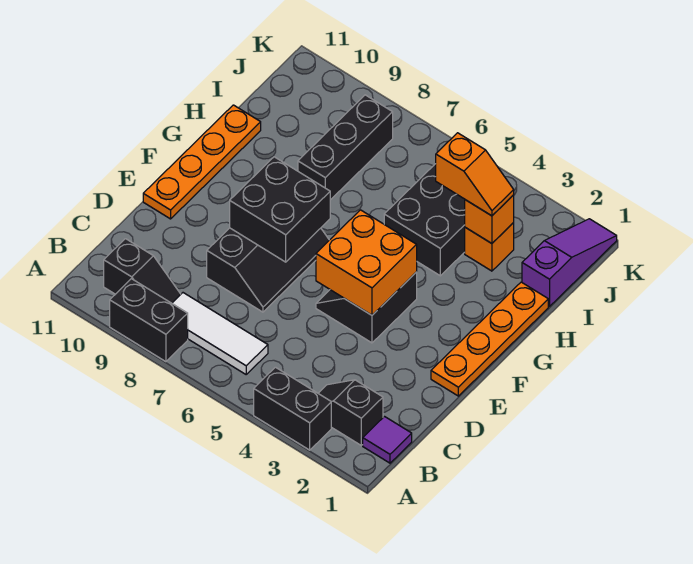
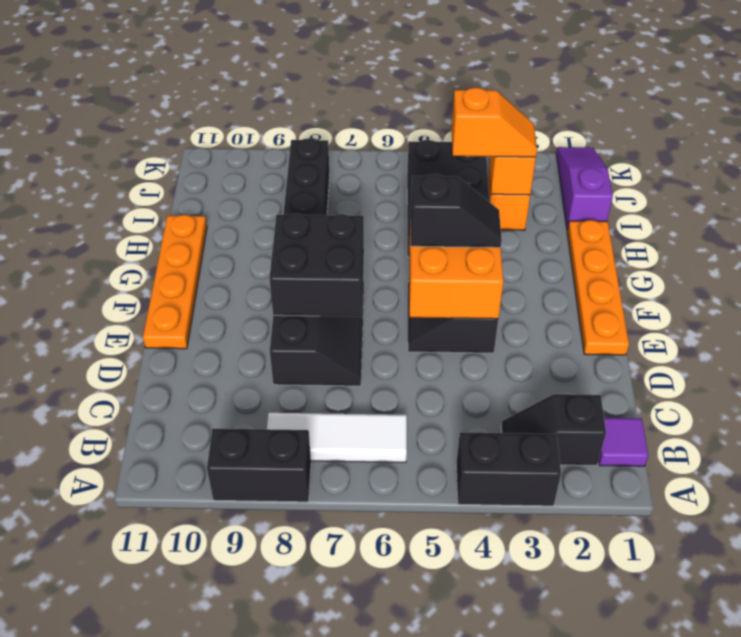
black 1x2 slope [104,239,181,303] -> black 1x2 slope moved to [411,174,502,248]

